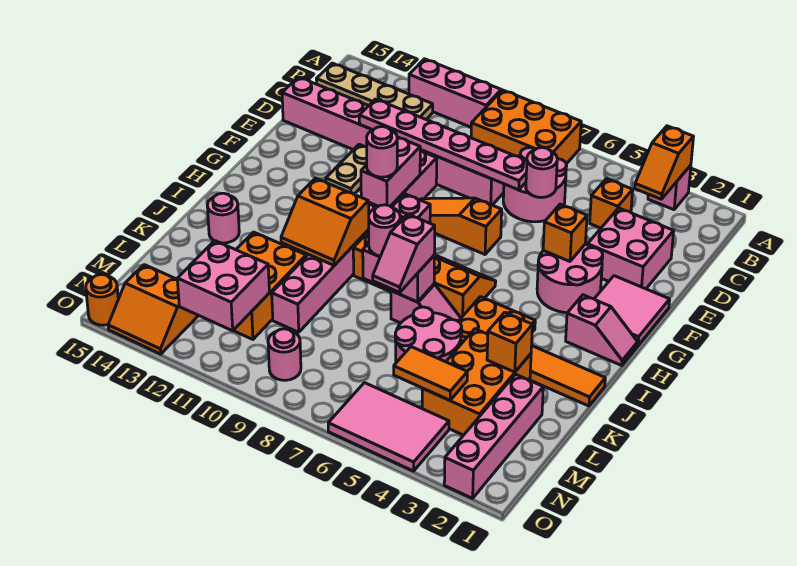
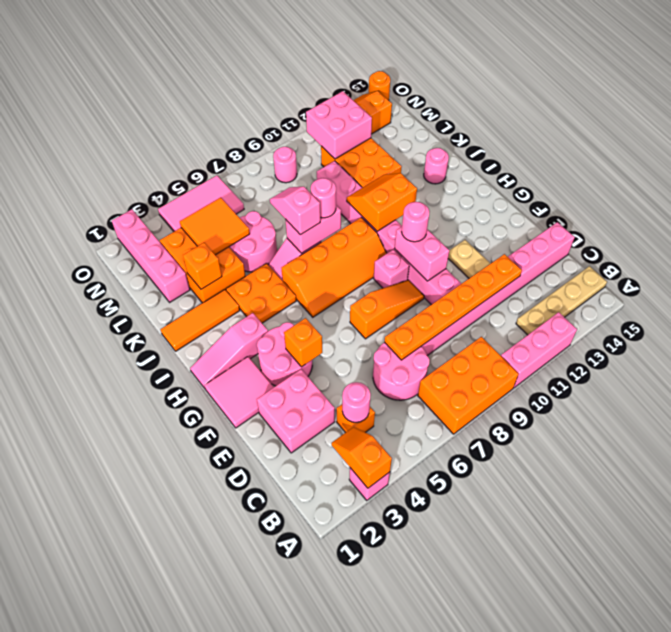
pink 1x1 round brick [526,148,557,198] -> pink 1x1 round brick moved to [342,382,371,422]
pink 1x6 plate [359,99,527,190] -> orange 1x6 plate [385,254,522,360]
pink 1x2 slope [566,295,638,366] -> pink 1x3 slope [190,313,268,388]
orange 1x2 tile [394,347,467,400] -> orange 2x2 tile [180,198,250,255]

